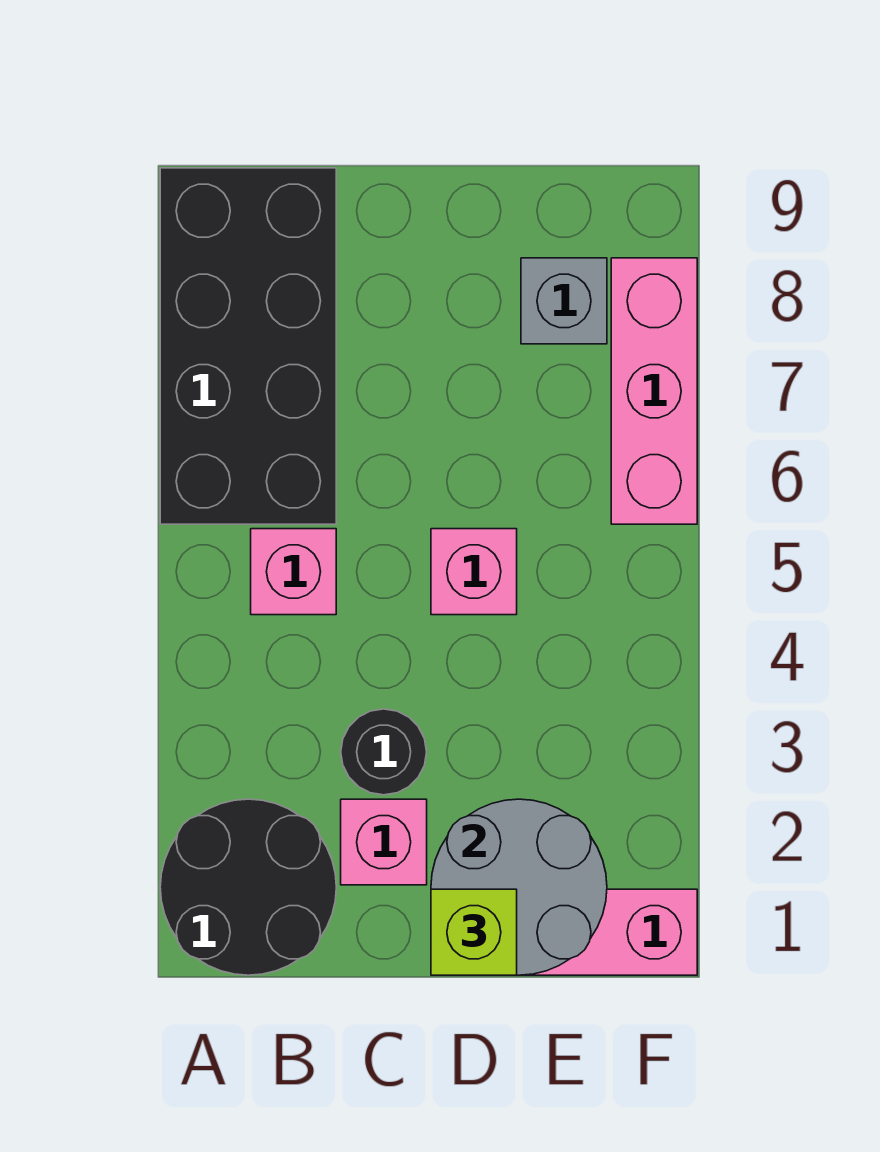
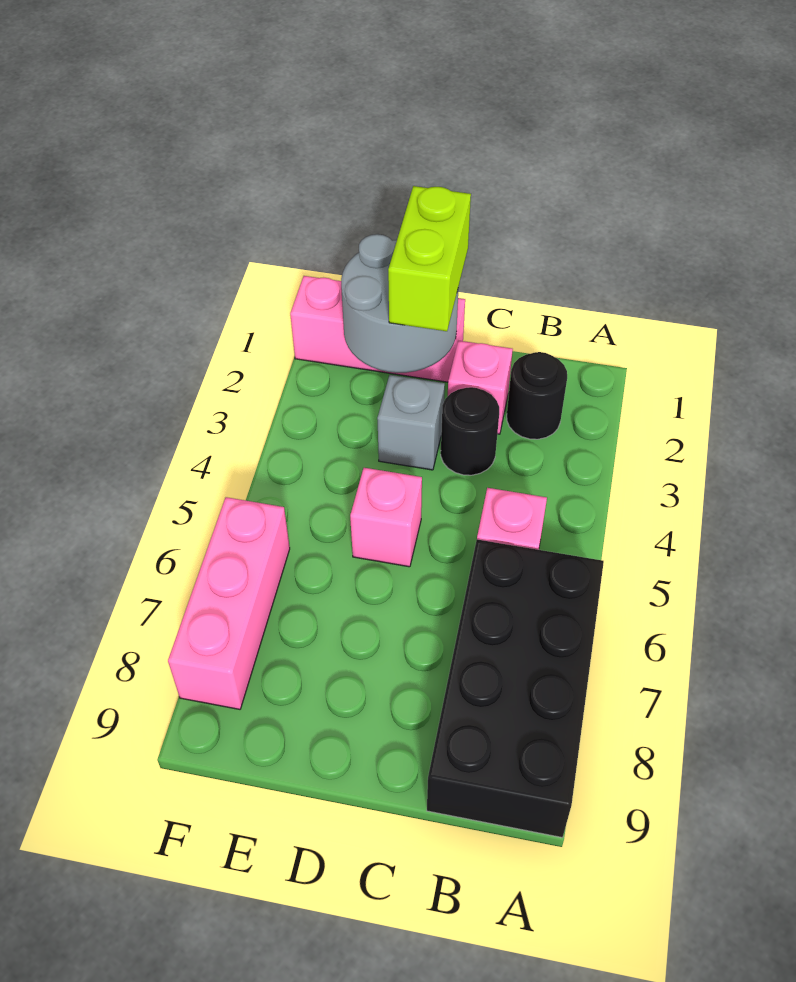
black 2x2 round brick [160,799,336,975] -> black 1x1 round brick [507,352,567,439]
lime 1x1 brick [431,889,517,975] -> lime 1x2 brick [388,186,471,331]
grey 1x1 brick [521,258,607,344] -> grey 1x1 brick moved to [377,375,445,470]

